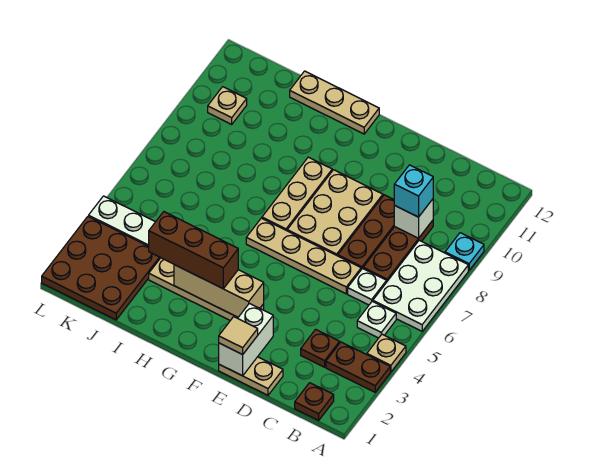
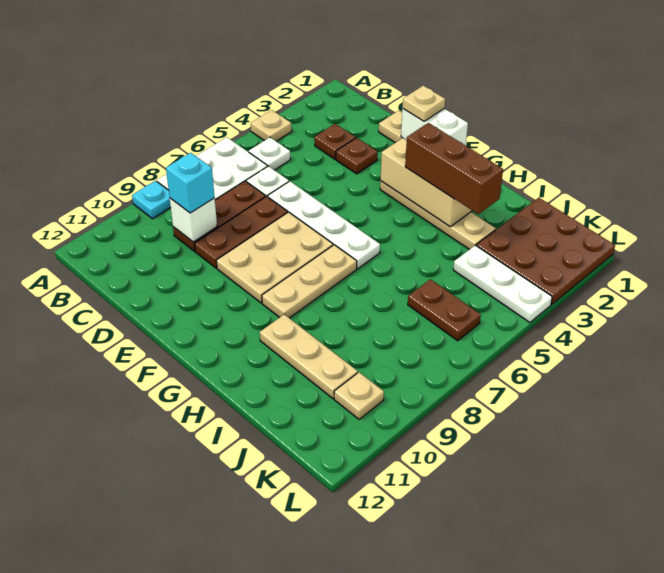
brown 1x2 plate [326,342,390,392] -> brown 1x2 plate moved to [408,279,481,341]
brown 1x1 plate [295,383,334,420] -> brown 1x1 plate moved to [336,138,378,174]
tan 1x4 plate [246,218,361,294] -> white 1x4 plate [268,181,380,269]
white 1x2 brick [219,303,273,376] -> white 1x2 brick turned to [401,108,468,146]
tan 1x1 tile [219,317,258,355] -> tan 1x1 plate [402,86,445,121]
tan 1x3 plate [290,71,379,134] -> tan 1x3 plate moved to [260,314,358,399]

